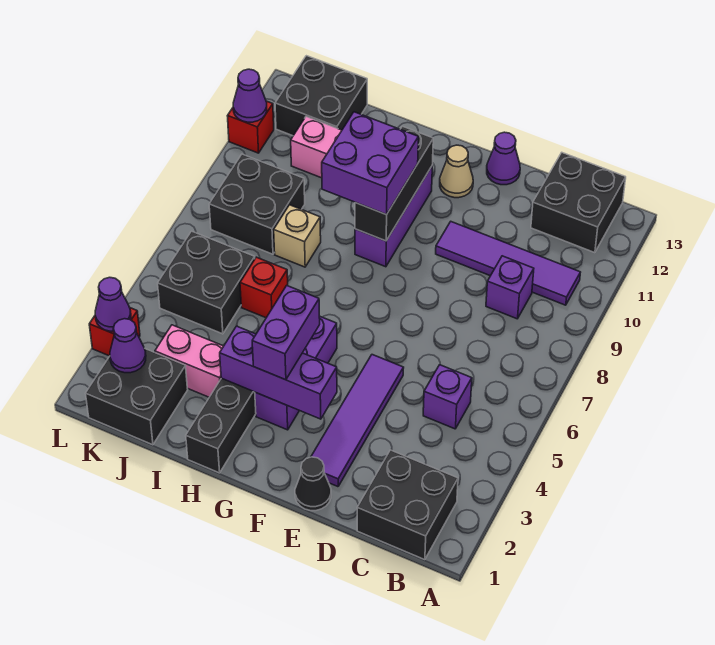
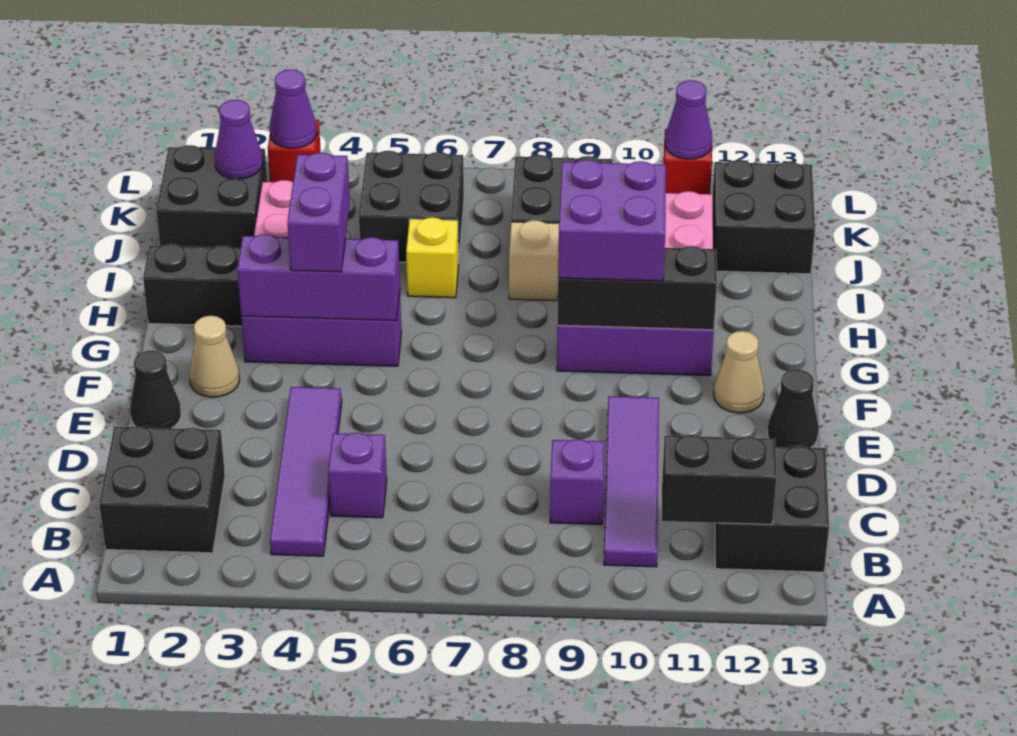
none -> black 1x2 brick [662,435,777,524]
purple 1x4 tile [311,355,404,487] -> purple 1x4 tile turned to [270,387,342,556]
purple 1x1 cone [487,132,520,185] -> black 1x1 cone [767,369,819,448]
none -> tan 1x1 cone [189,316,240,397]
purple 1x3 brick [220,326,337,419] -> purple 1x3 brick turned to [237,234,400,321]
purple 1x2 brick [252,286,320,380] -> purple 1x2 brick turned to [287,153,350,272]
red 1x1 brick [240,257,288,318] -> yellow 1x1 brick [406,217,459,298]

